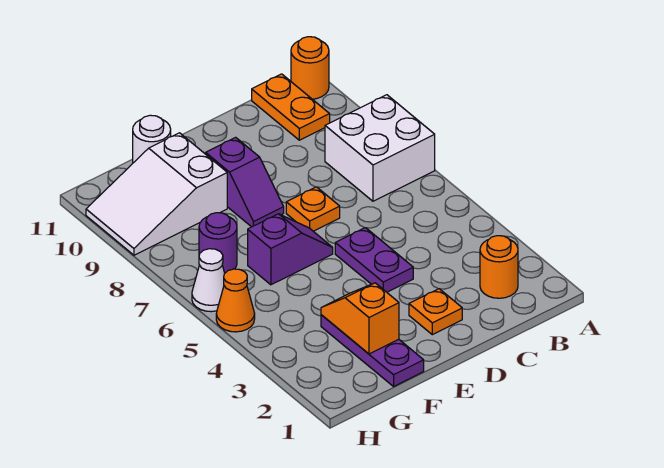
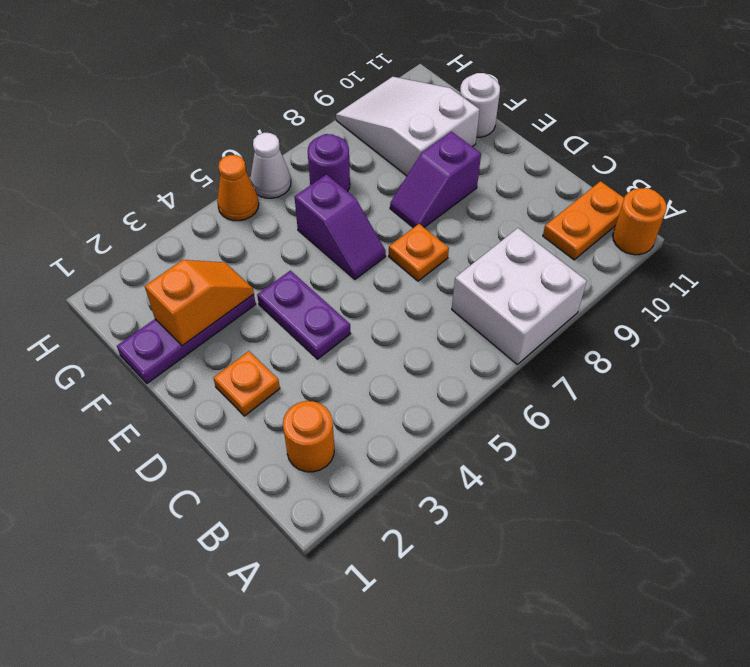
purple 1x2 plate [335,228,413,292] -> purple 1x2 plate turned to [257,271,351,359]

